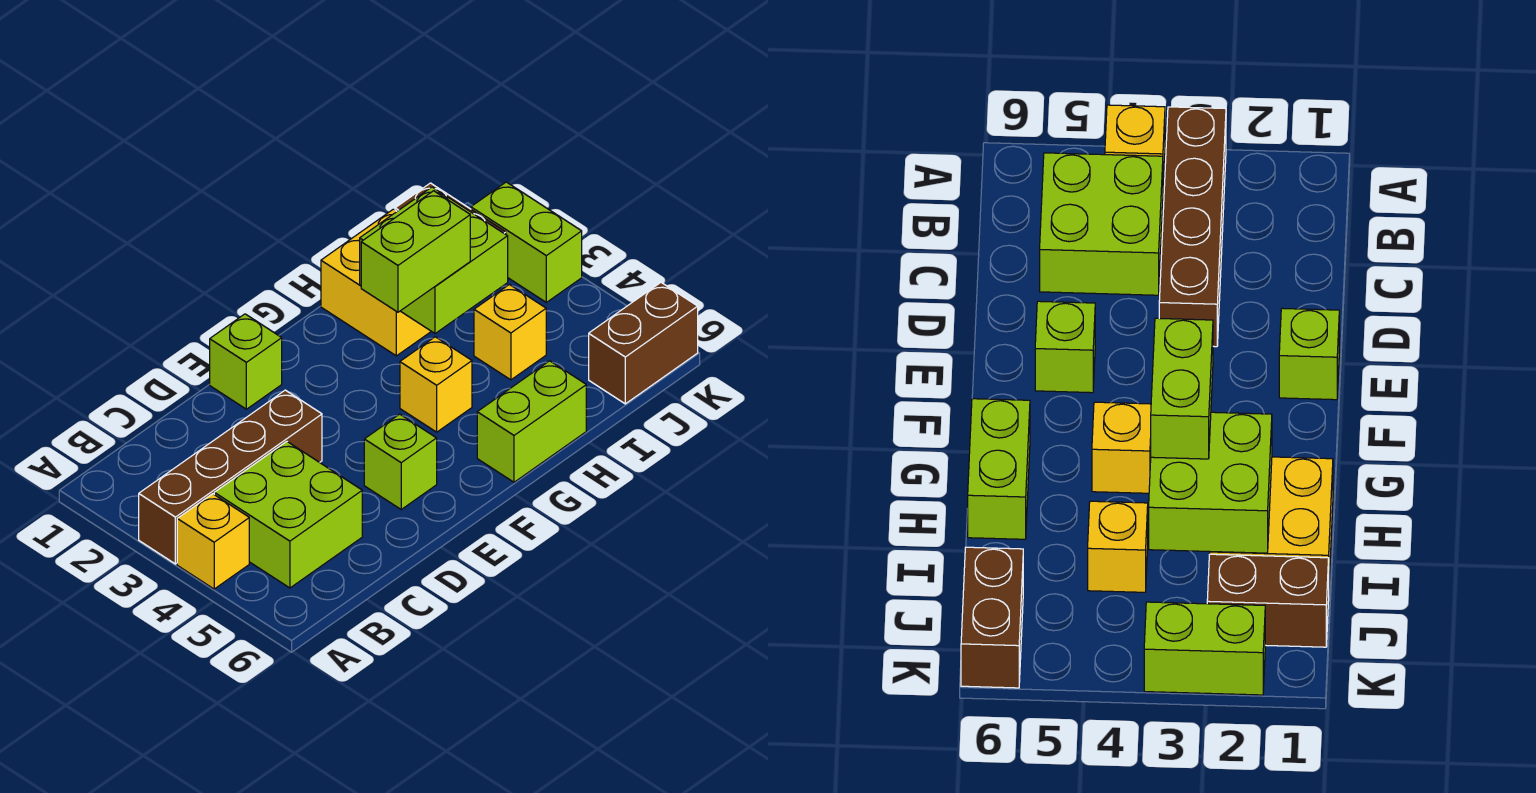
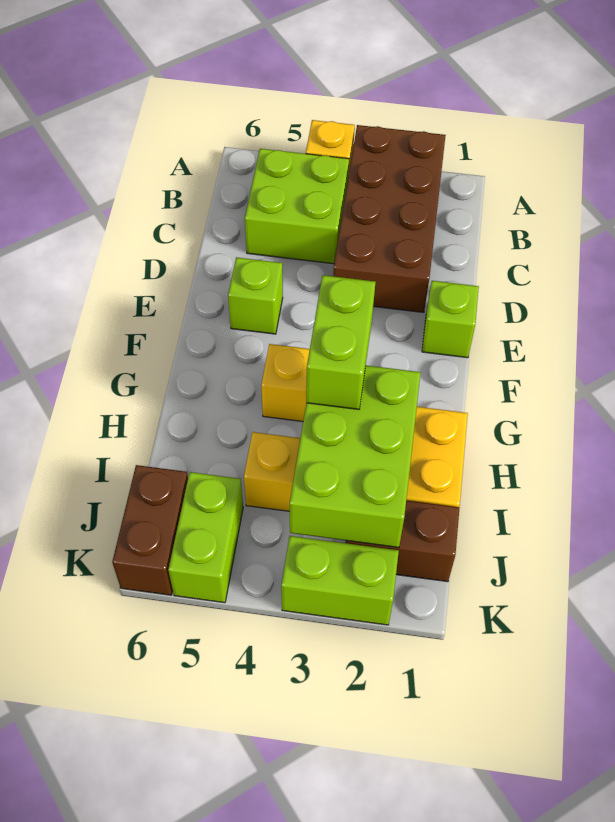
brown 1x4 brick [139,390,322,564] -> brown 2x4 brick [333,125,446,313]
lime 1x2 brick [477,361,586,482] -> lime 1x2 brick moved to [168,472,243,603]
lime 2x2 brick [360,187,508,334] -> lime 2x3 brick [290,365,421,548]

